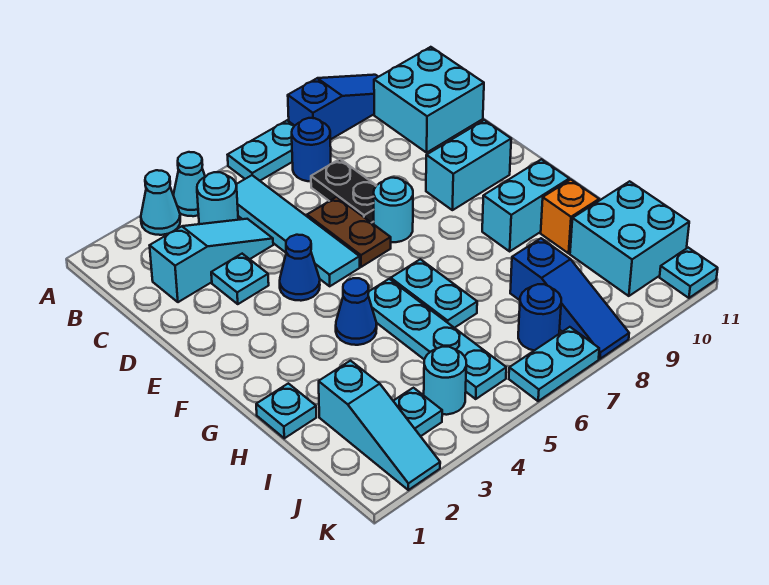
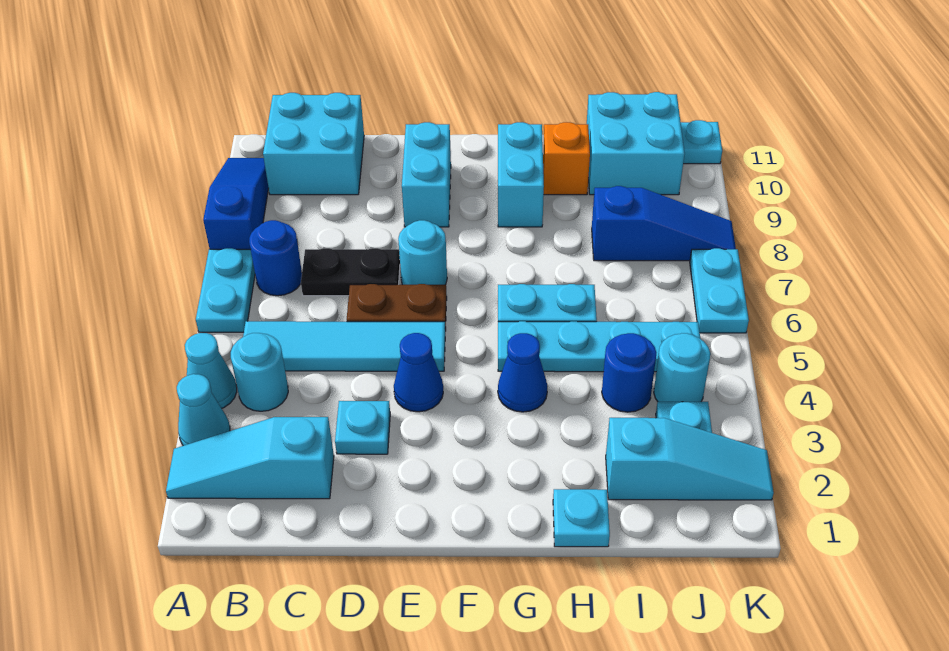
cyan 1x3 slope [150,219,273,302] -> cyan 1x3 slope turned to [166,417,334,499]
blue 1x1 round brick [518,284,561,350] -> blue 1x1 round brick moved to [602,333,656,412]

